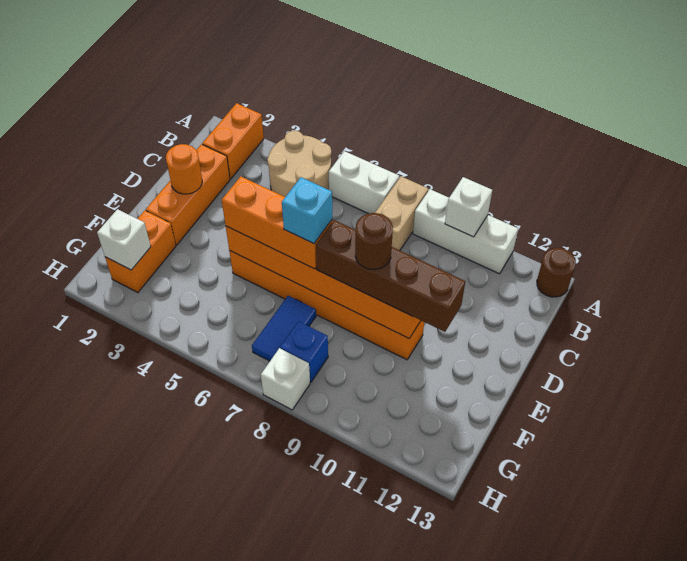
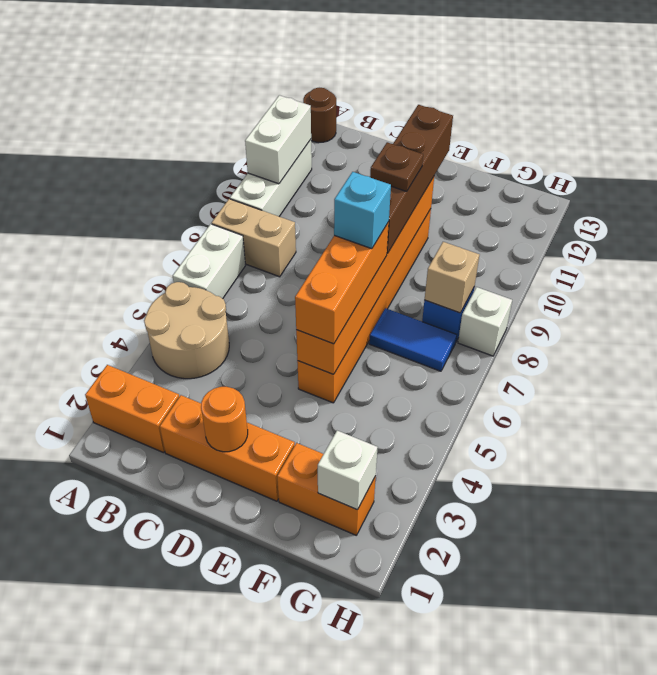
white 1x1 brick [445,177,492,237] -> white 1x2 brick [245,95,311,184]
brown 1x1 round brick [355,213,393,269] -> brown 1x1 plate [370,142,423,191]
none -> tan 1x1 brick [425,242,479,313]

